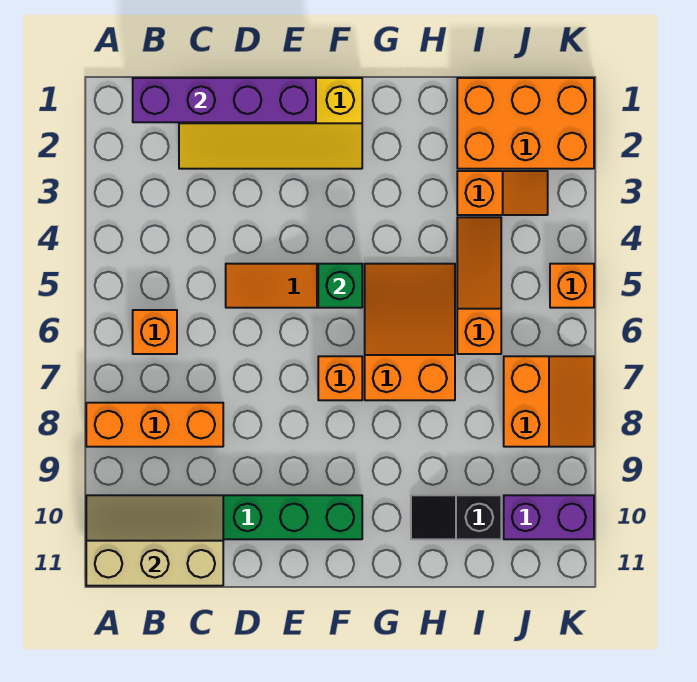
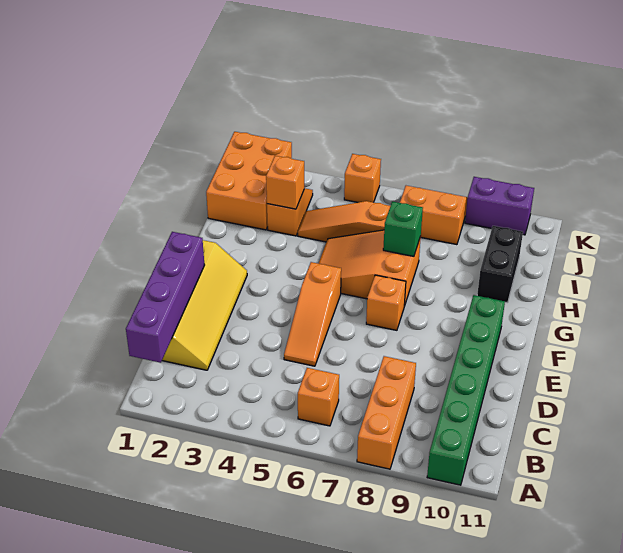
tan 2x3 slope [86,495,223,586] -> none
green 1x1 brick [318,264,362,308] -> green 1x1 brick moved to [383,201,423,256]
black 1x2 slope [411,495,501,539] -> black 1x2 brick [477,226,523,303]
none -> orange 1x1 brick [266,156,305,209]
purple 1x2 brick [504,495,594,539] -> purple 1x2 brick turned to [465,177,534,235]

